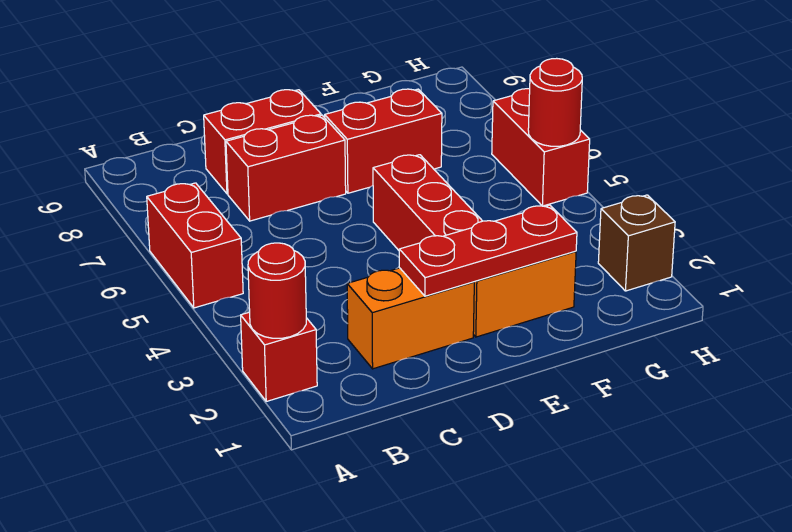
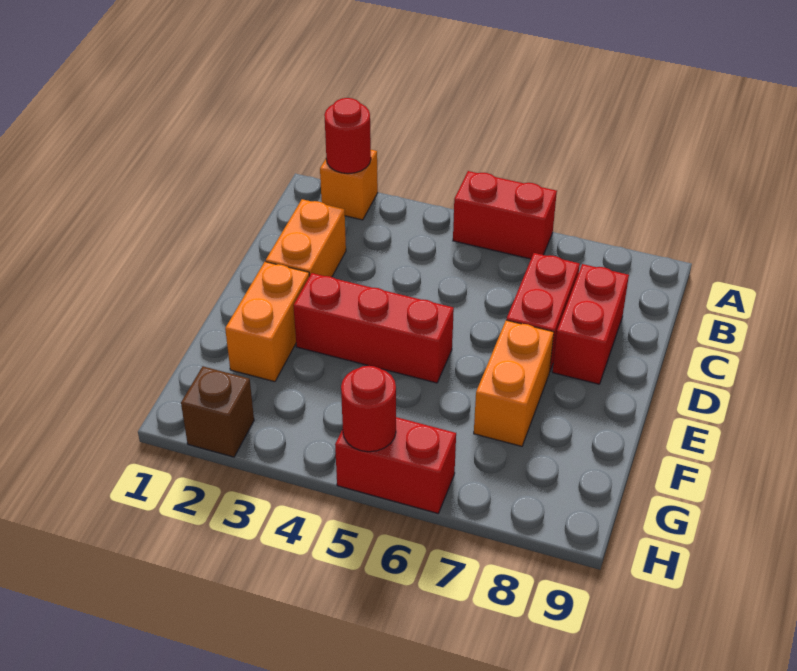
red 1x1 brick [241,312,317,401] -> orange 1x1 brick [320,150,378,220]
red 1x3 plate [399,205,577,296] -> none
red 1x2 brick [325,89,442,193] -> orange 1x2 brick [474,320,554,446]

